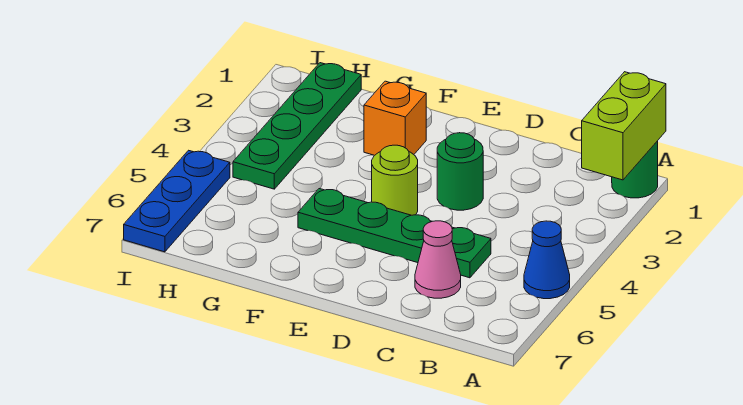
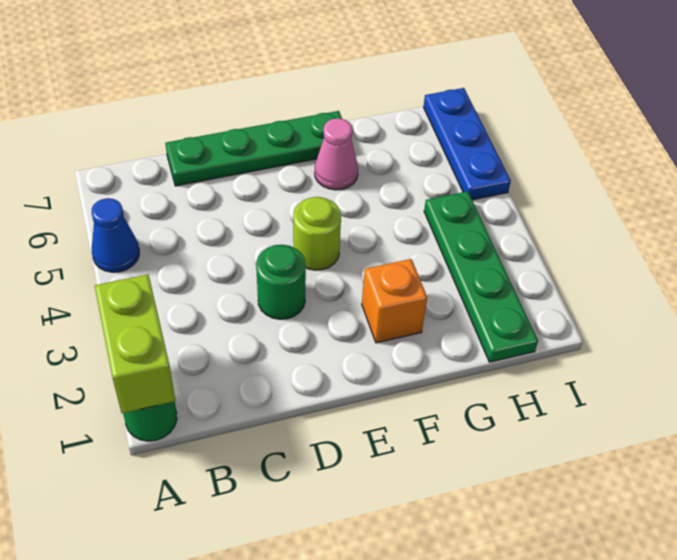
green 1x4 plate [298,189,491,278] -> green 1x4 plate moved to [165,111,342,186]
pink 1x1 cone [415,221,461,298] -> pink 1x1 cone moved to [315,118,358,190]

